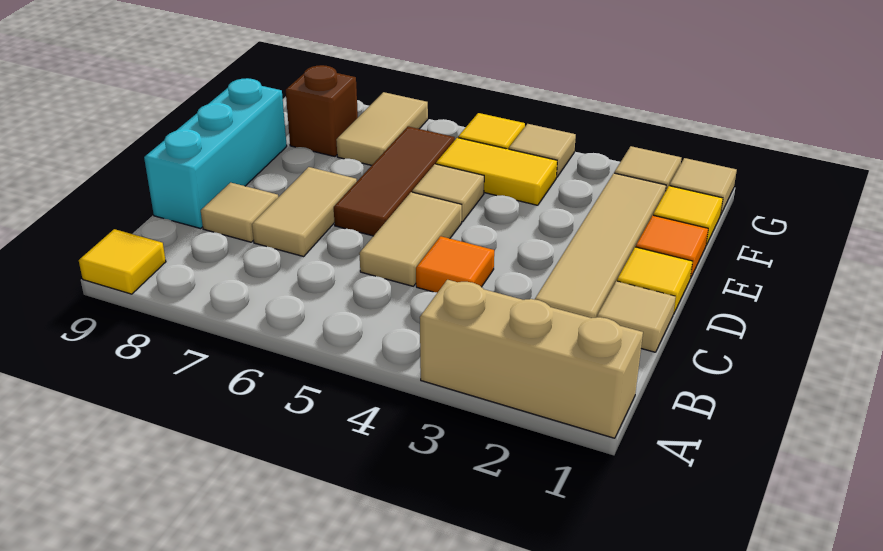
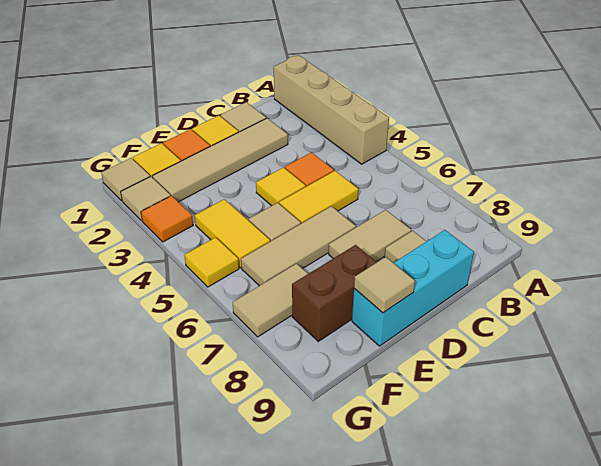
tan 1x3 brick [420,280,643,438] -> tan 1x4 brick [274,55,389,164]
yellow 1x1 tile [79,229,166,294] -> yellow 1x1 tile moved to [256,167,306,206]
tan 1x2 tile [359,192,462,286] -> yellow 1x2 tile [279,171,359,223]
brown 1x3 tile [334,127,455,236] -> tan 1x3 tile [241,206,356,286]
brown 1x1 brick [286,65,358,157] -> brown 1x2 brick [292,245,377,341]
none -> orange 1x1 tile [141,196,193,242]
tan 1x1 tile [509,124,576,177] -> tan 1x1 tile moved to [354,257,415,313]

